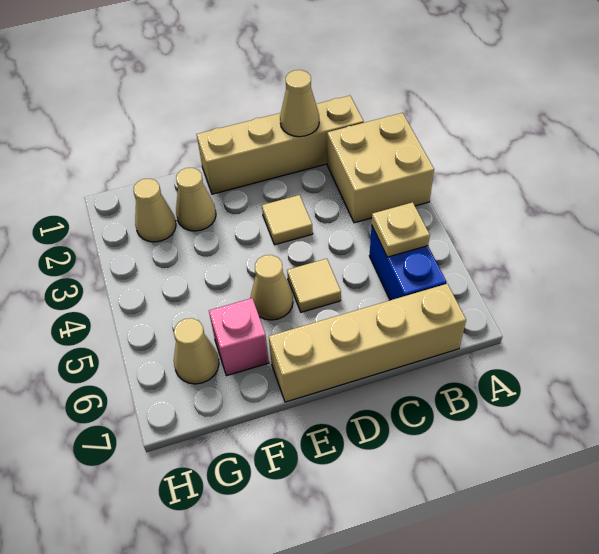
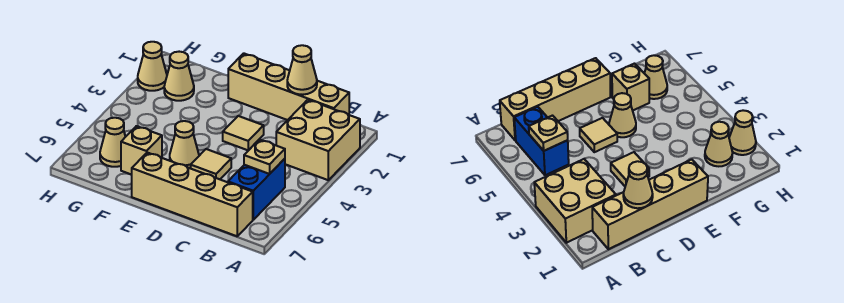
tan 1x1 cone [176,168,216,231] -> tan 1x1 cone moved to [138,42,167,91]
pink 1x1 brick [209,298,269,376] -> tan 1x1 brick [121,126,162,175]

